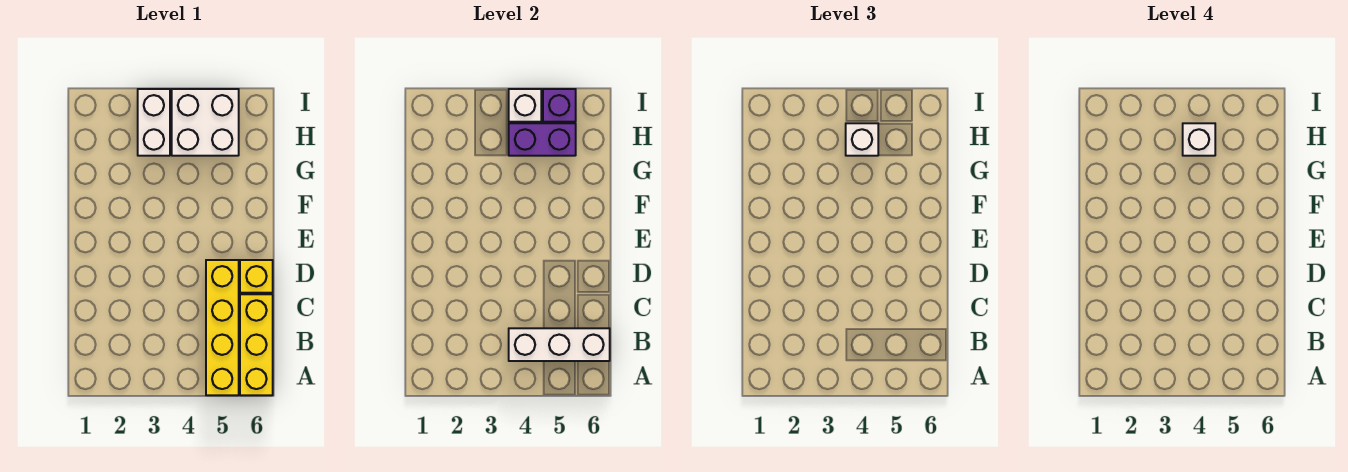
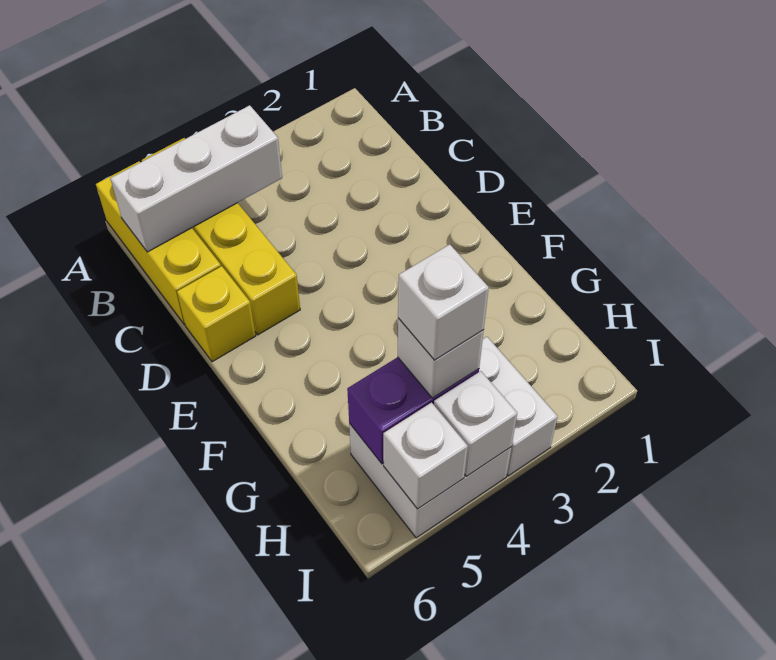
purple 1x1 brick [543,89,576,122] -> white 1x1 brick [383,403,468,509]

